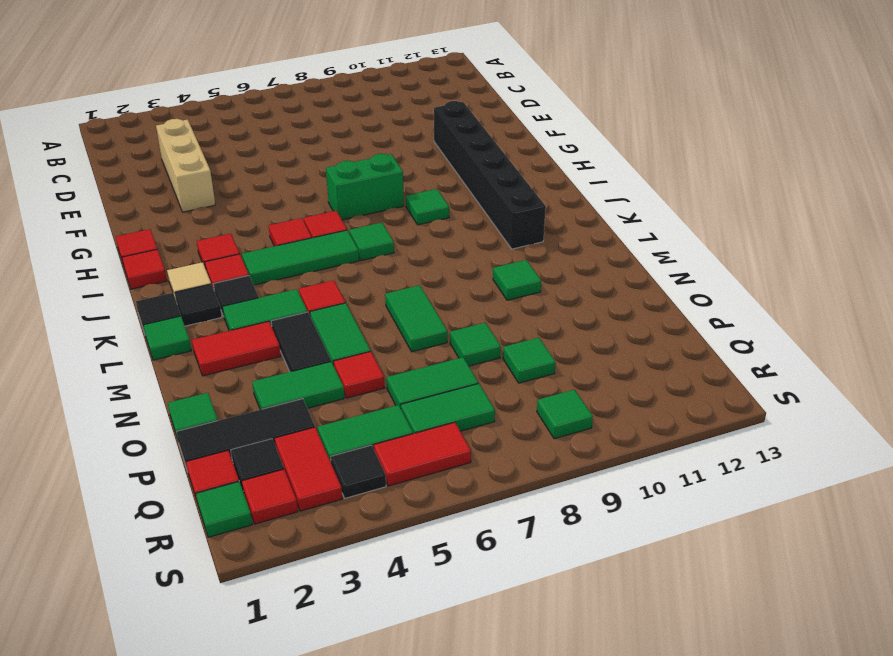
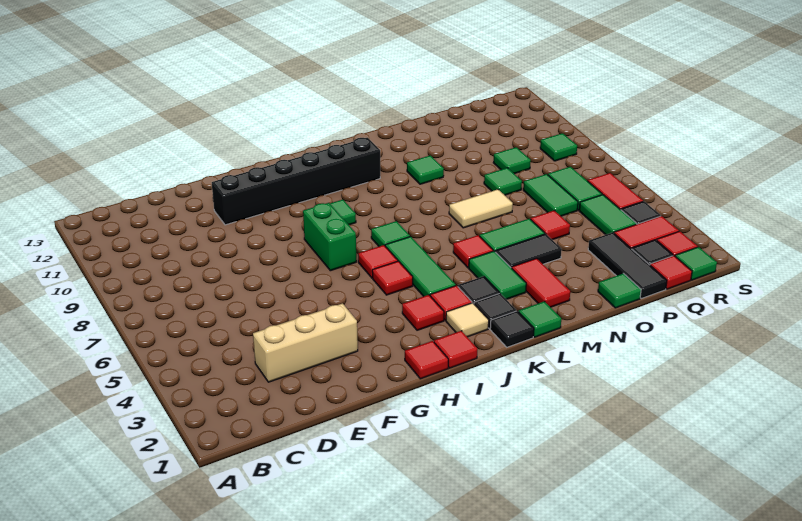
green 1x2 tile [385,285,448,352] -> tan 1x2 tile [449,189,513,228]
green 1x2 tile [252,362,344,410] -> none

